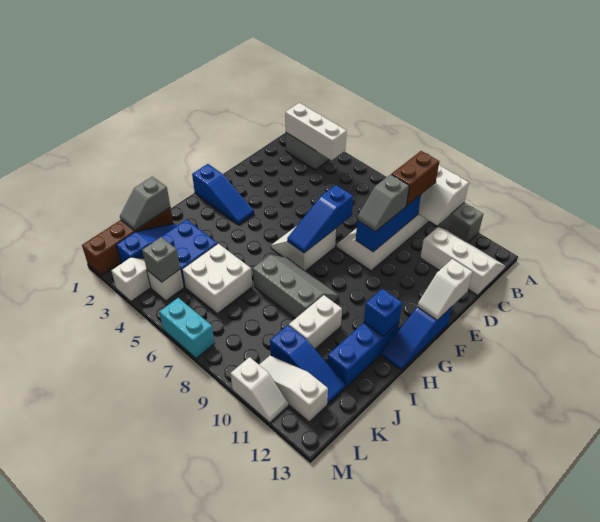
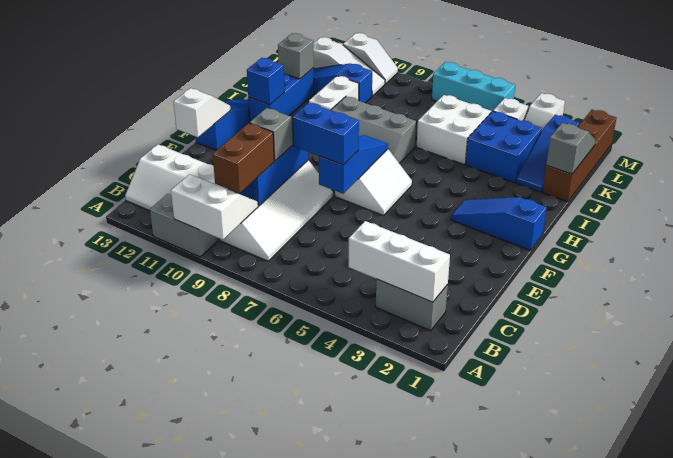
none -> blue 1x2 brick [292,103,359,165]
grey 1x1 brick [142,237,180,282] -> grey 1x1 brick moved to [278,33,314,79]
cyan 1x2 brick [159,298,215,358] -> cyan 1x3 brick [432,62,515,112]
white 1x2 slope [231,357,288,423] -> white 1x2 slope turned to [343,33,398,84]

